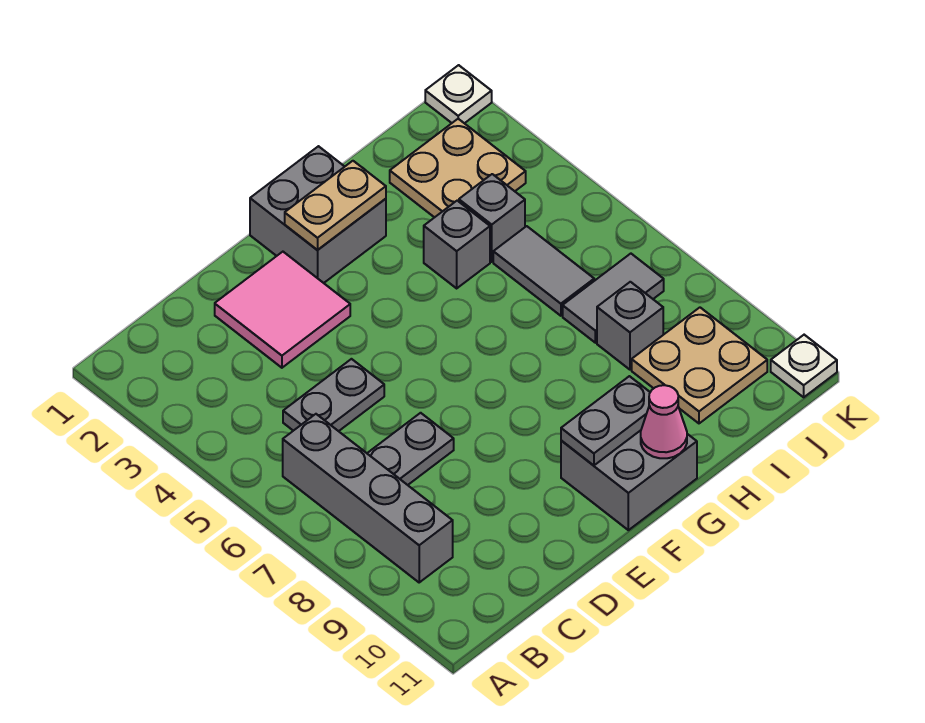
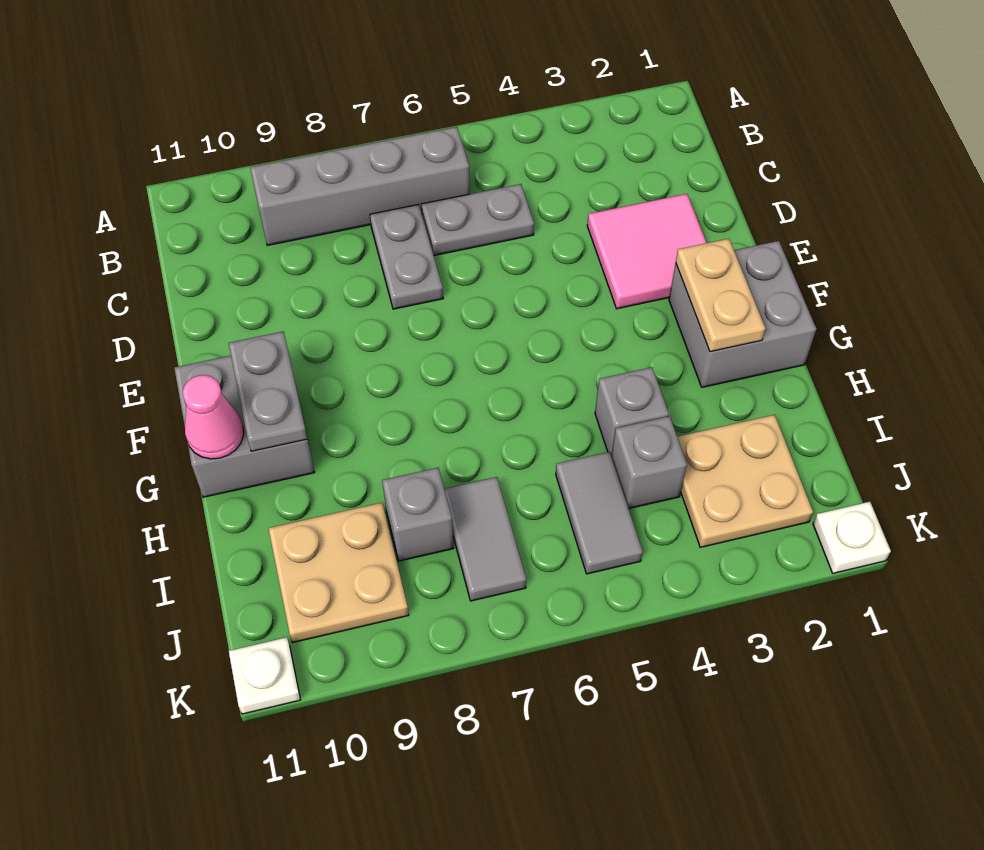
grey 1x2 plate [283,359,384,431] -> grey 1x2 plate turned to [422,184,534,255]
grey 1x2 tile [493,226,594,316] -> grey 1x2 tile turned to [556,452,643,574]

